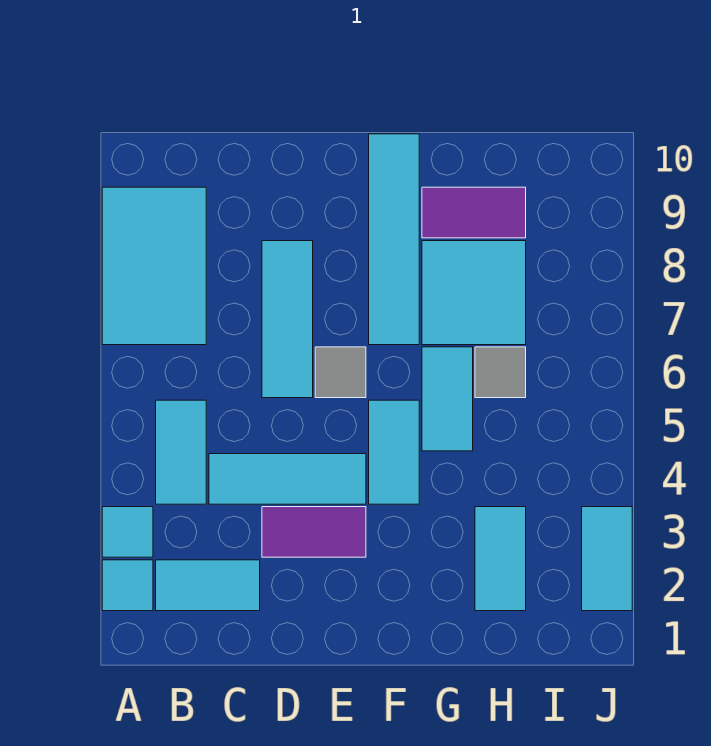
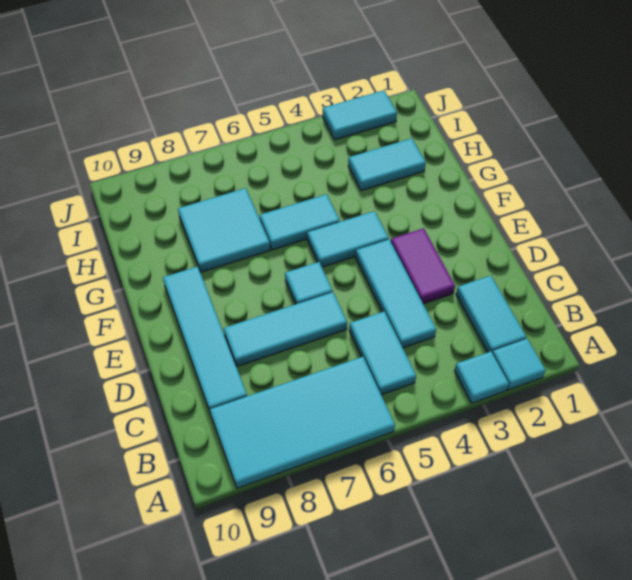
cyan 2x3 tile [102,187,206,345] -> cyan 2x4 tile [210,357,395,488]
cyan 1x2 tile [156,400,206,504] -> cyan 1x2 tile turned to [349,311,416,395]
grey 1x1 tile [315,347,366,398] -> cyan 1x1 tile [285,262,333,304]
cyan 1x4 tile [369,134,419,345] -> cyan 1x4 tile turned to [163,266,247,414]
purple 1x2 tile [422,187,526,238] -> none
grey 1x1 tile [475,347,526,398] -> none

